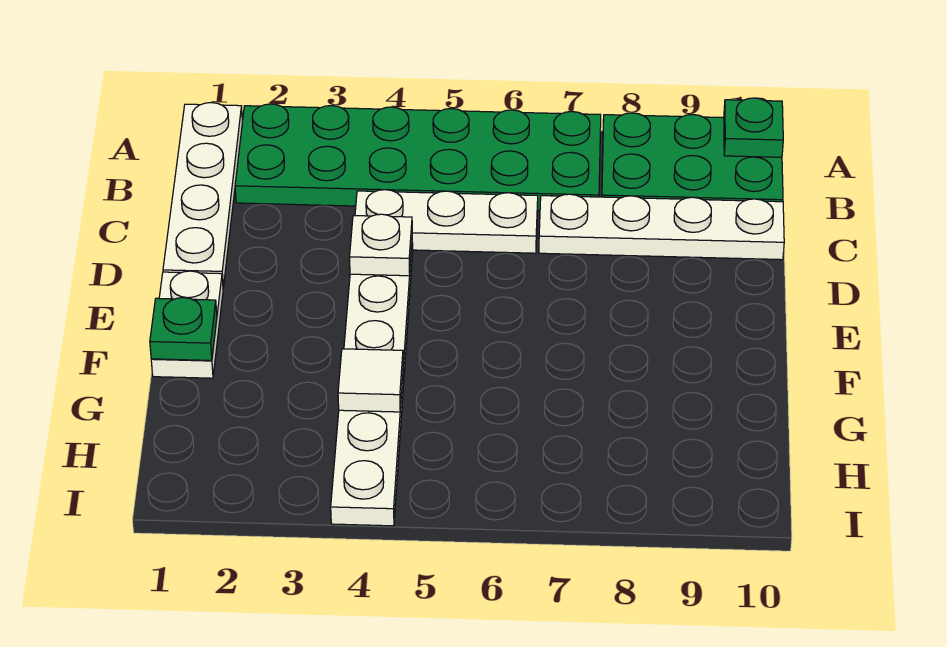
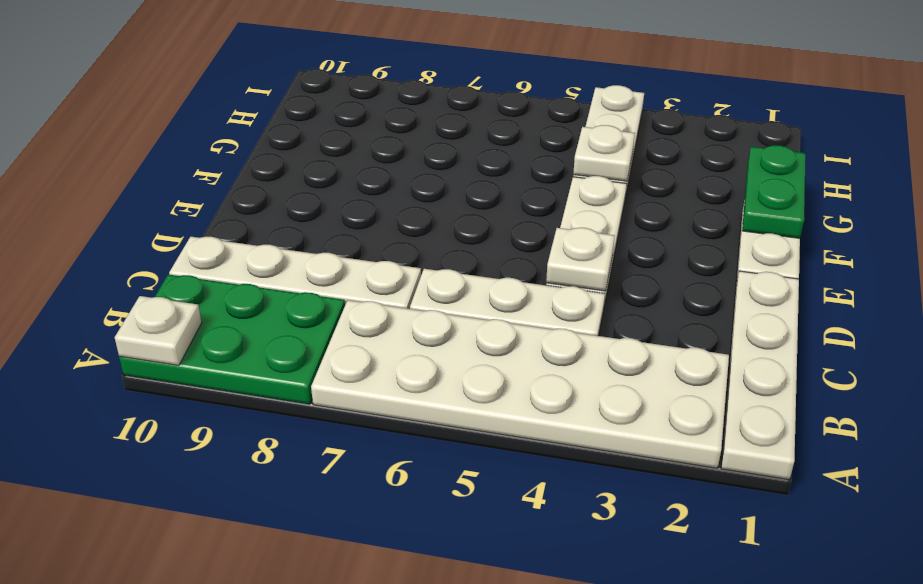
green 2x6 plate [235,104,601,211] -> white 2x6 plate [311,300,729,468]
green 1x1 plate [724,98,783,157] -> white 1x1 plate [115,296,202,365]
green 1x1 plate [150,298,217,360] -> green 1x2 plate [742,145,806,238]
white 1x1 tile [338,349,403,412] -> white 1x1 plate [573,125,635,181]

